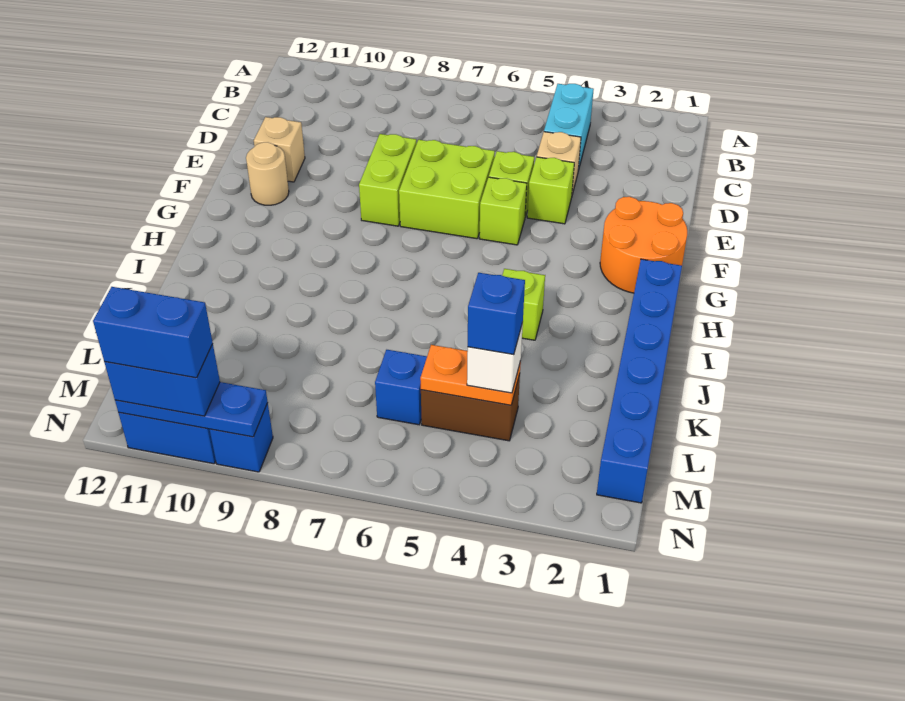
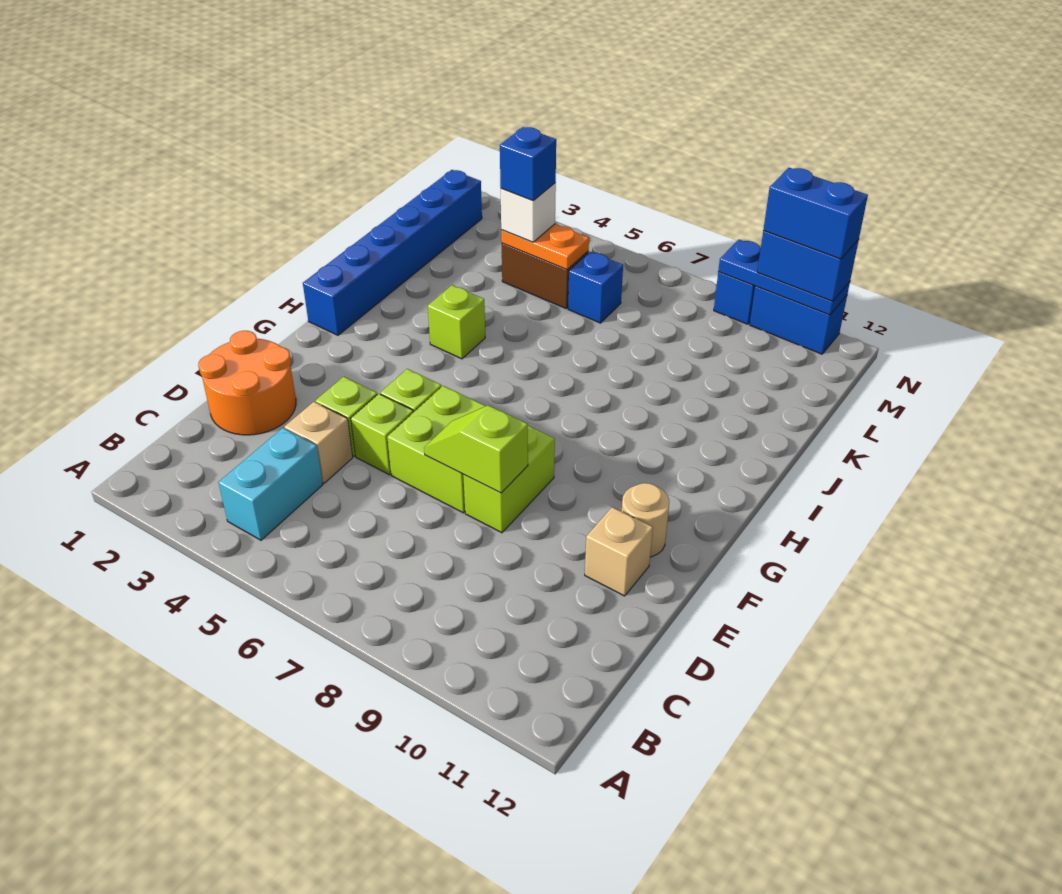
none -> lime 1x2 slope [424,405,528,493]
orange 2x2 round brick [600,197,687,293] -> orange 2x2 round brick moved to [198,331,296,435]

